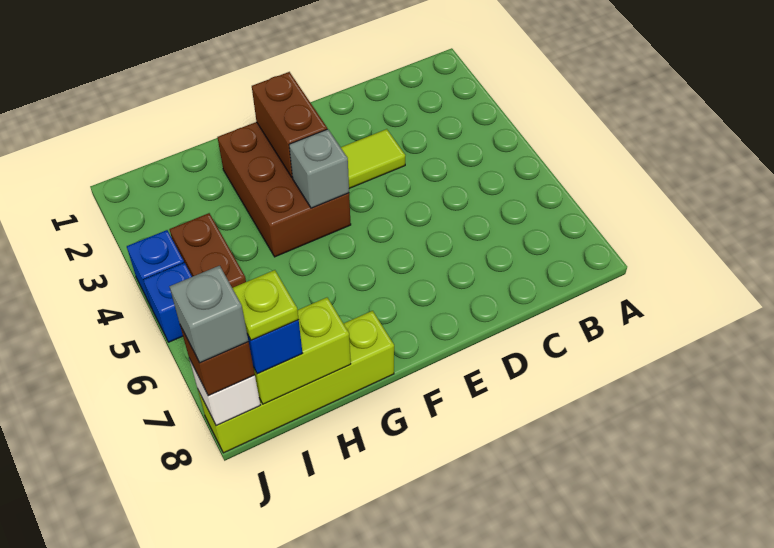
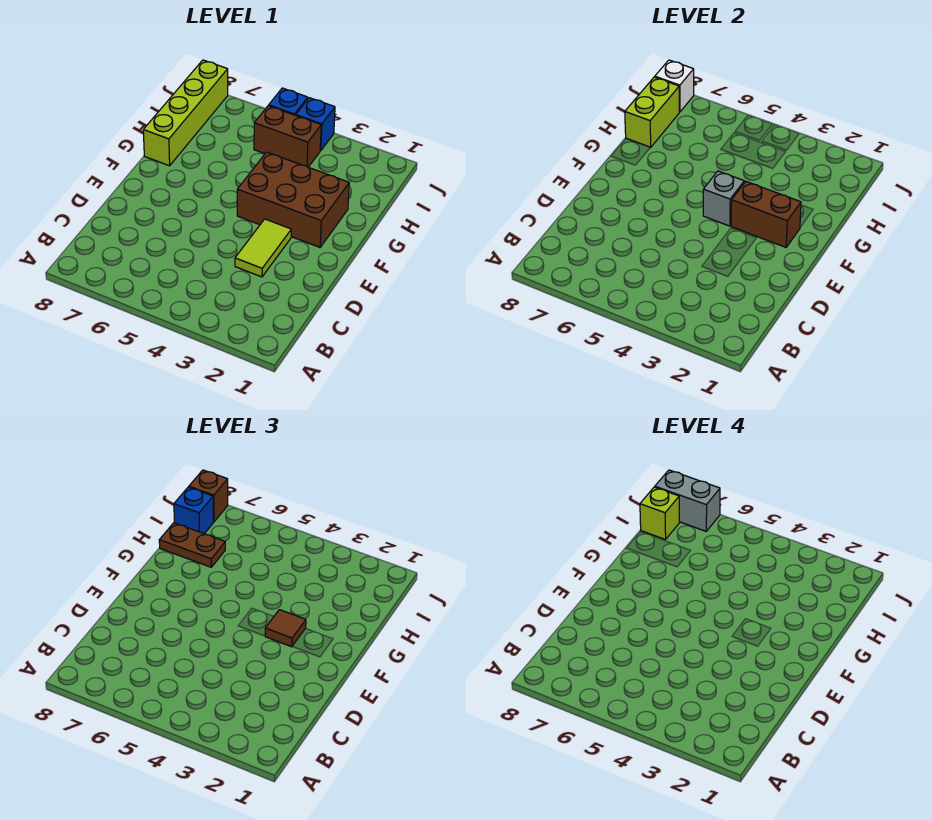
none -> brown 1x1 tile [265,610,306,647]
none -> brown 1x2 plate [159,523,225,567]
lime 1x1 plate [233,270,299,340] -> lime 1x1 brick [640,487,679,540]
grey 1x1 brick [169,266,248,363] -> grey 1x2 brick [655,470,720,531]

